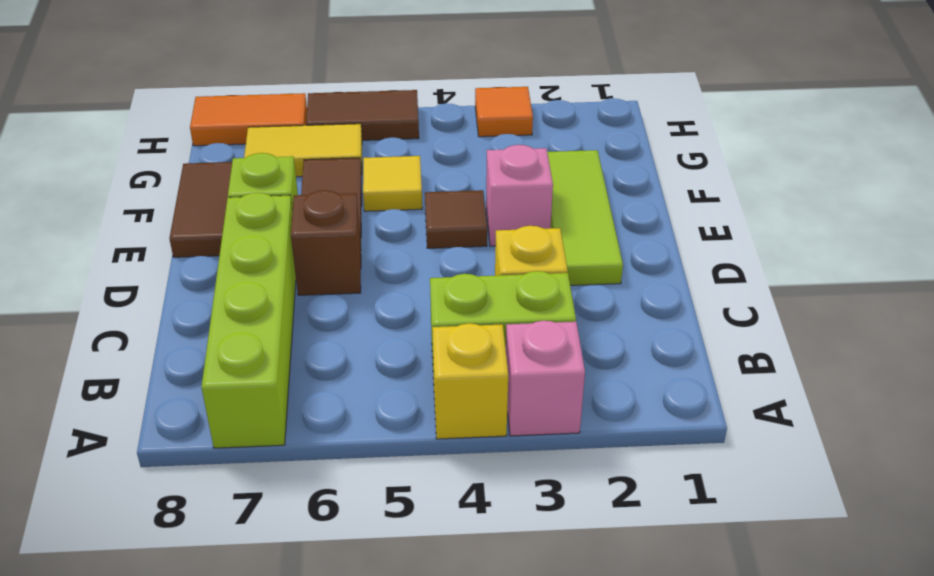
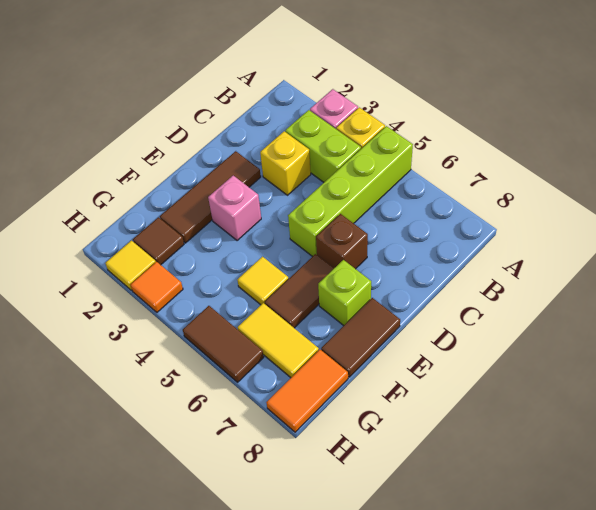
lime 1x4 brick [201,193,296,448] -> lime 1x4 brick moved to [288,126,413,257]
lime 1x3 tile [547,150,623,285] -> brown 1x3 tile [160,151,261,243]
brown 1x1 tile [425,190,487,248] -> brown 1x1 tile moved to [133,217,184,265]
none -> yellow 1x1 tile [106,241,156,290]
orange 1x2 tile [190,93,307,146] -> orange 1x2 tile turned to [266,350,348,432]

